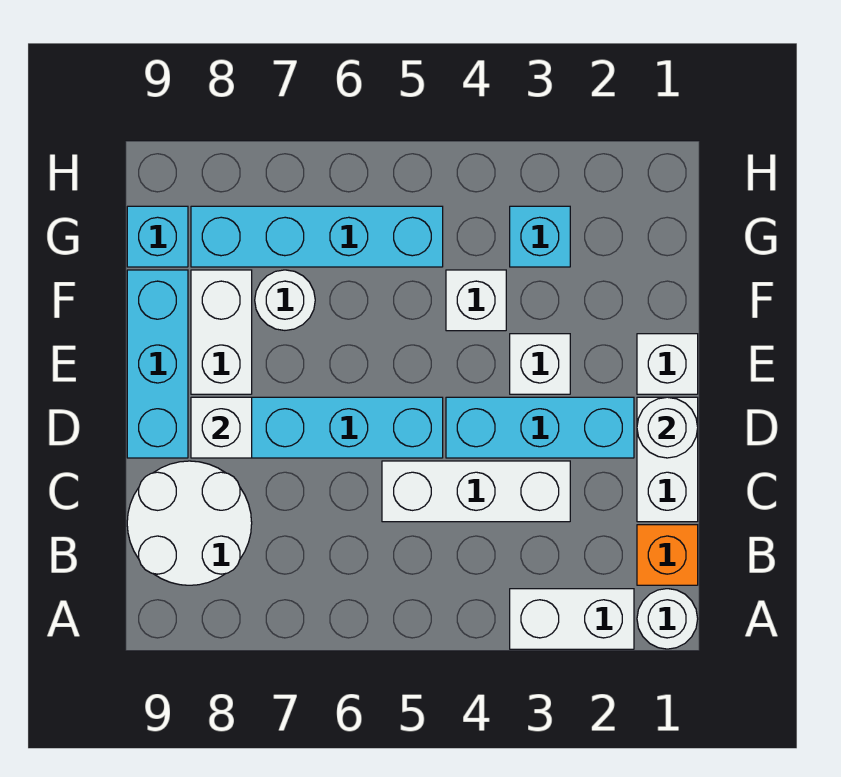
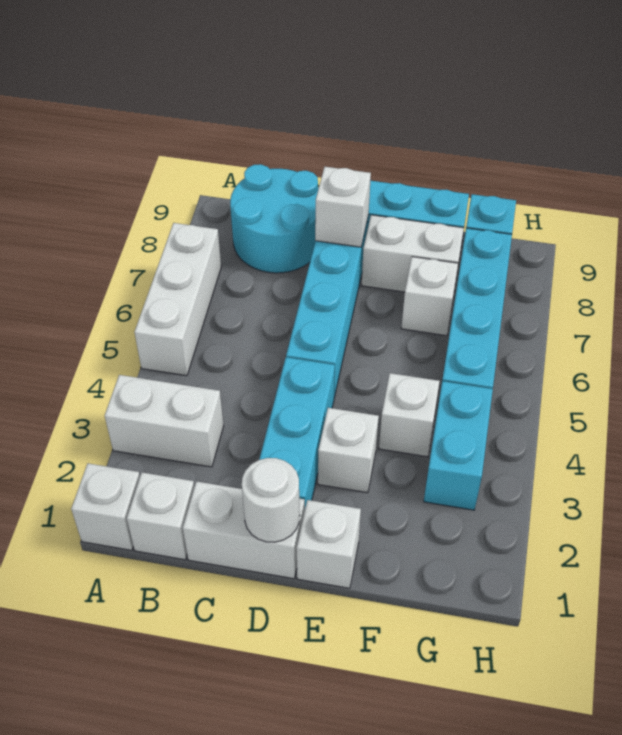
white 1x1 round brick [637,589,698,649] -> white 1x1 brick [71,463,140,550]
white 1x2 brick [510,589,634,649] -> white 1x2 brick turned to [105,375,224,467]
orange 1x1 brick [637,525,698,585] -> white 1x1 brick [127,472,194,560]
white 2x2 round brick [127,461,252,585] -> cyan 2x2 round brick [230,164,319,273]
white 1x3 brick [382,461,570,522] -> white 1x3 brick moved to [134,223,221,376]
white 1x1 round brick [255,270,315,330] -> white 1x1 brick [401,257,458,336]
cyan 1x1 brick [510,206,570,267] -> cyan 1x2 brick [424,381,493,510]

